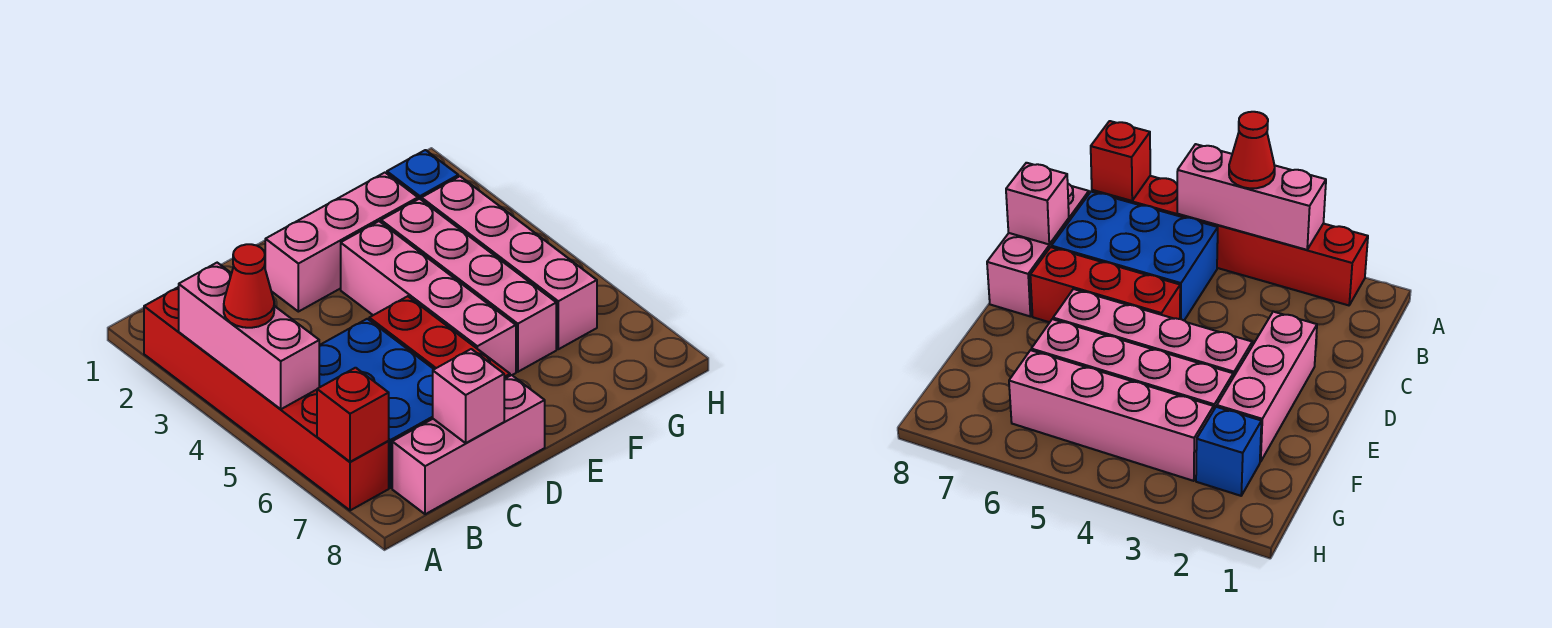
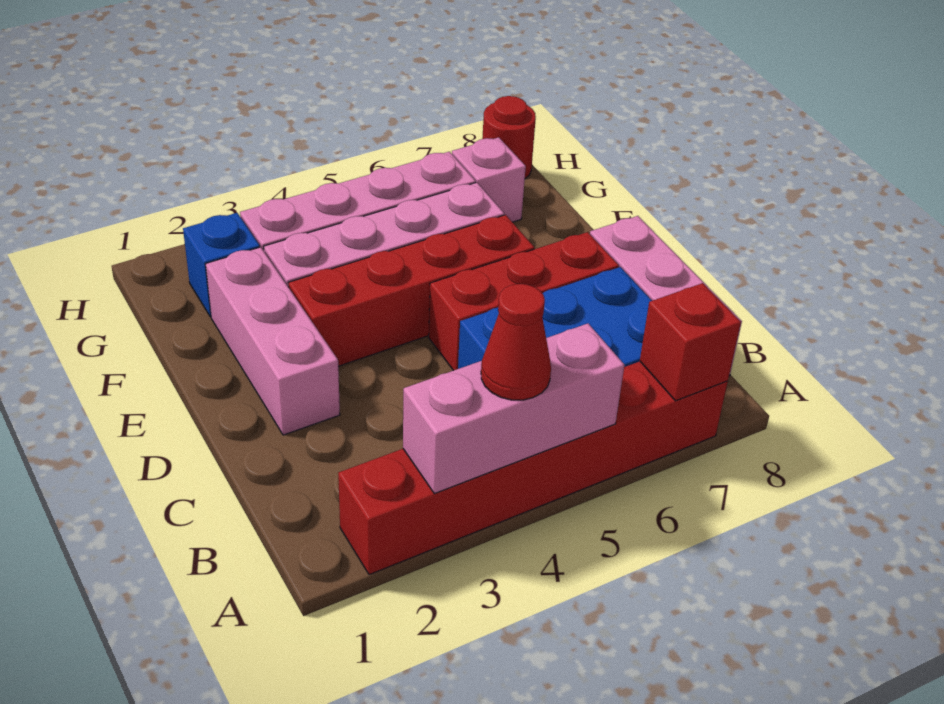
pink 1x1 brick [433,349,504,443] -> pink 1x1 brick moved to [452,137,526,222]
pink 1x4 brick [341,221,516,376] -> red 1x4 brick [289,215,534,366]
none -> red 1x1 round brick [482,96,536,179]

